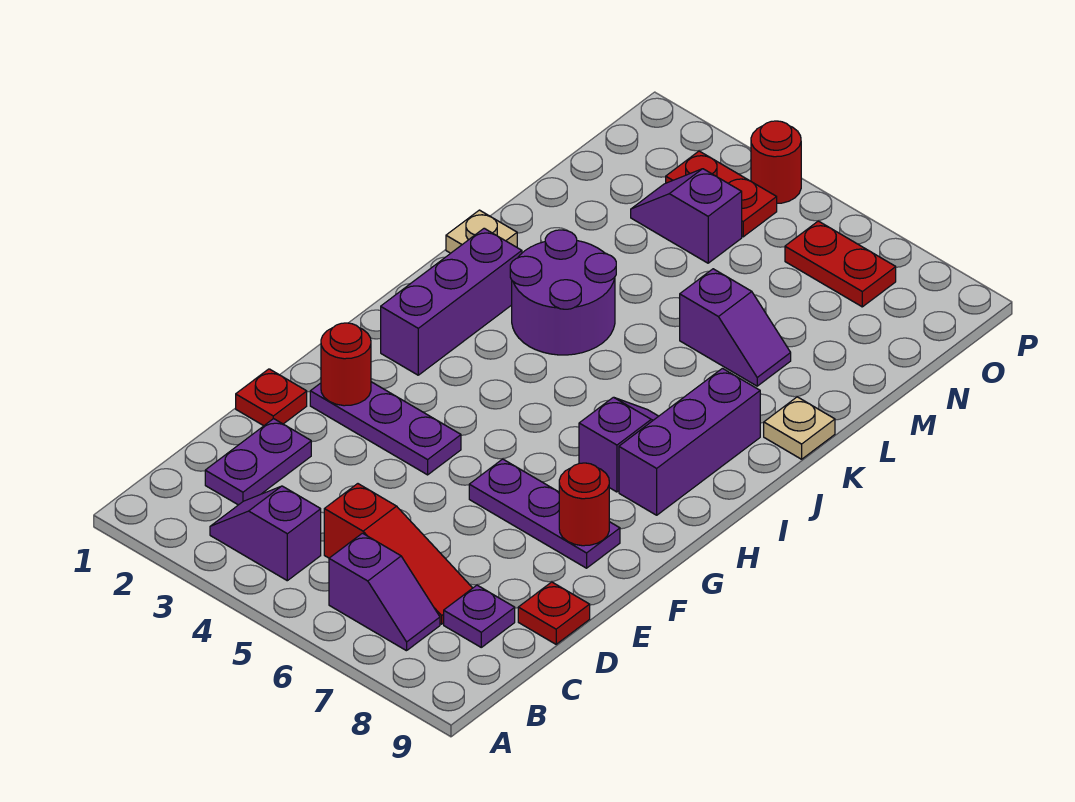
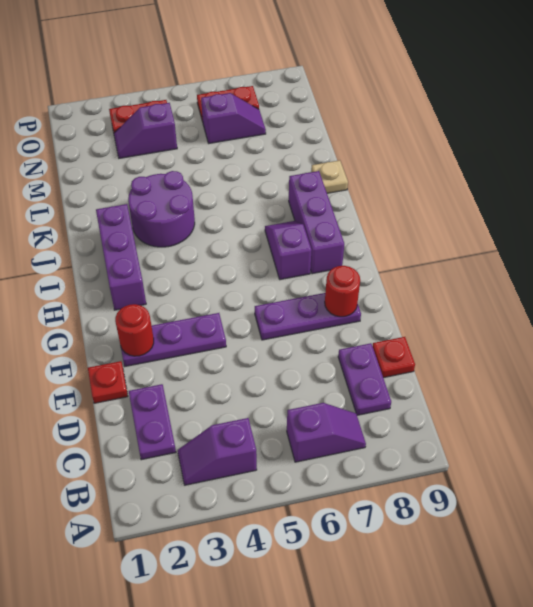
red 1x3 slope [324,484,472,624] -> none
purple 1x1 plate [444,585,515,647] -> purple 1x2 plate [338,343,391,415]
tan 1x1 plate [446,210,517,253] -> none
purple 1x2 slope [680,269,791,386] -> purple 1x2 slope moved to [201,93,266,143]
red 1x1 round brick [751,121,801,203] -> none

